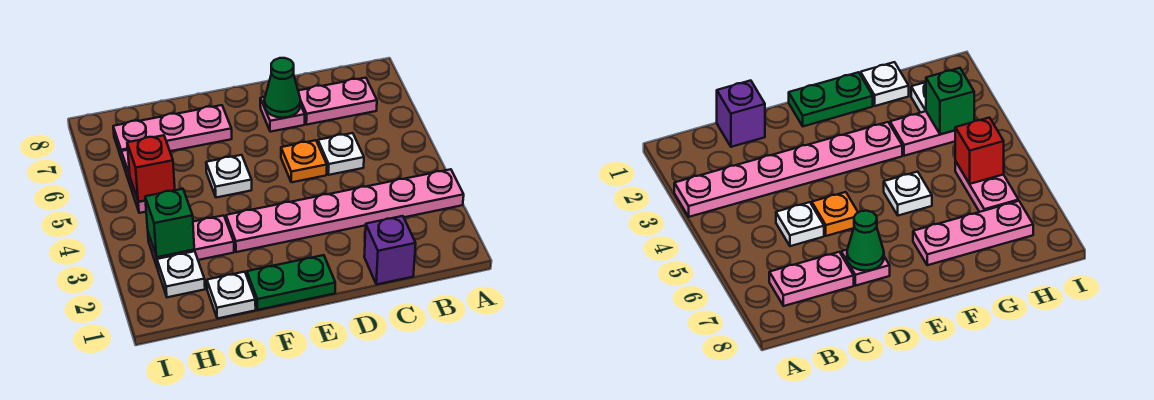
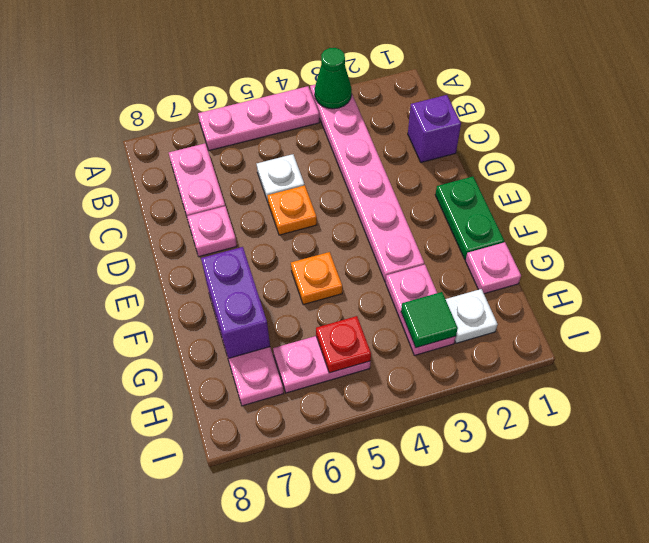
none -> pink 1x3 plate [198,86,319,151]
green 1x1 cone [264,58,300,118] -> green 1x1 cone moved to [315,48,352,109]
white 1x1 plate [206,155,252,198] -> orange 1x1 plate [291,252,342,305]
none -> purple 1x2 brick [201,247,270,358]
white 1x1 plate [207,272,256,319] -> pink 1x1 plate [465,242,521,294]
green 1x1 brick [145,189,194,257] -> green 1x1 tile [401,292,458,348]
red 1x1 brick [127,135,175,202] -> red 1x1 plate [316,316,371,373]

